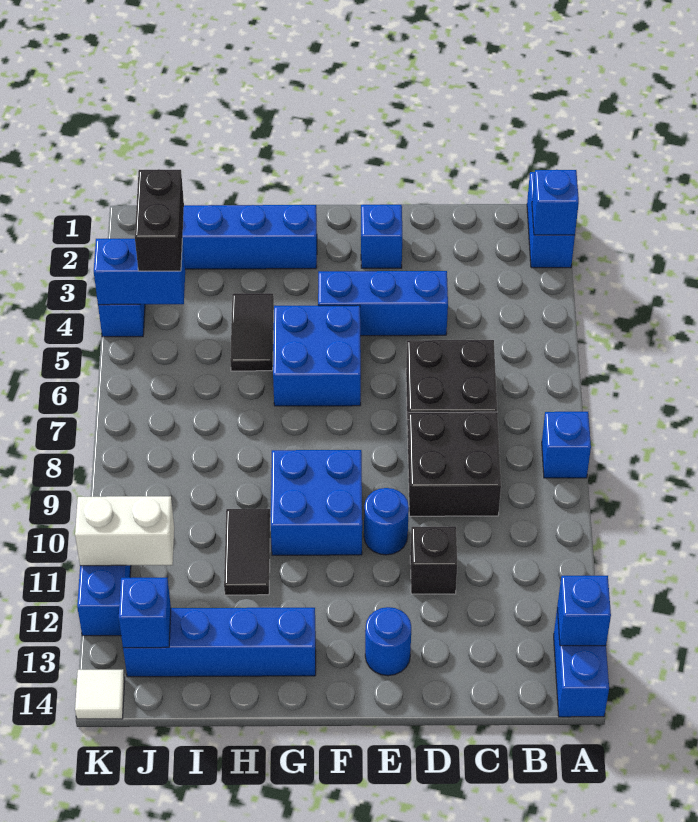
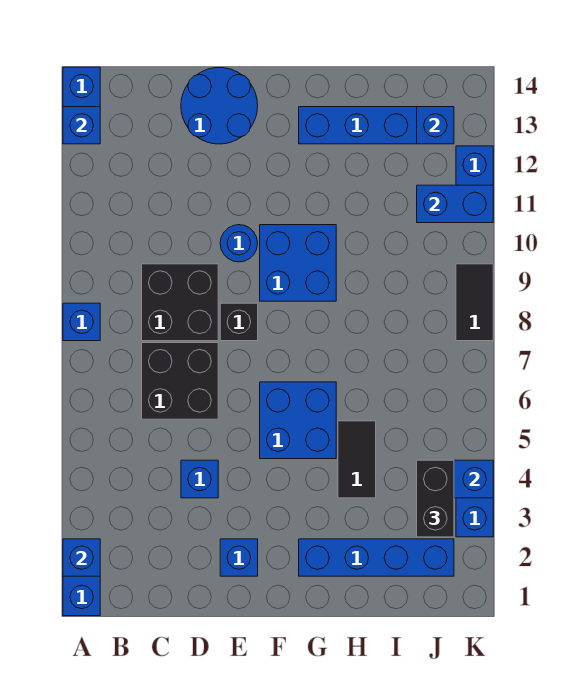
blue 1x3 brick [318,271,448,336] -> blue 1x1 brick [181,460,218,498]
black 1x1 brick [410,526,457,594] -> black 1x1 brick moved to [220,303,258,341]
blue 1x1 round brick [365,607,411,676] -> blue 2x2 round brick [181,67,258,144]
black 1x2 tile [224,509,270,595] -> black 1x2 tile moved to [456,264,493,341]
white 1x2 brick [75,496,174,566] -> blue 1x2 brick [417,185,493,223]
white 1x1 tile [75,669,125,719] -> none

